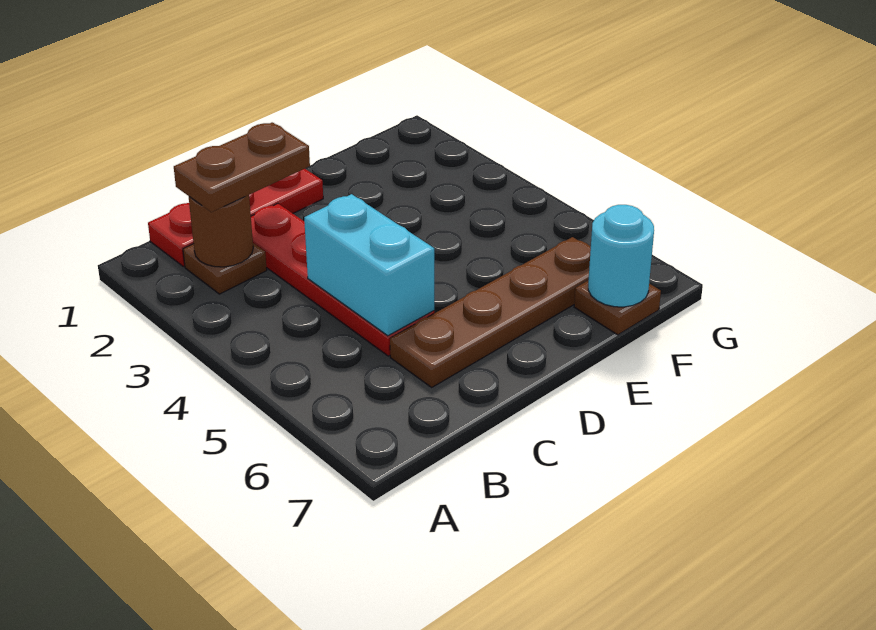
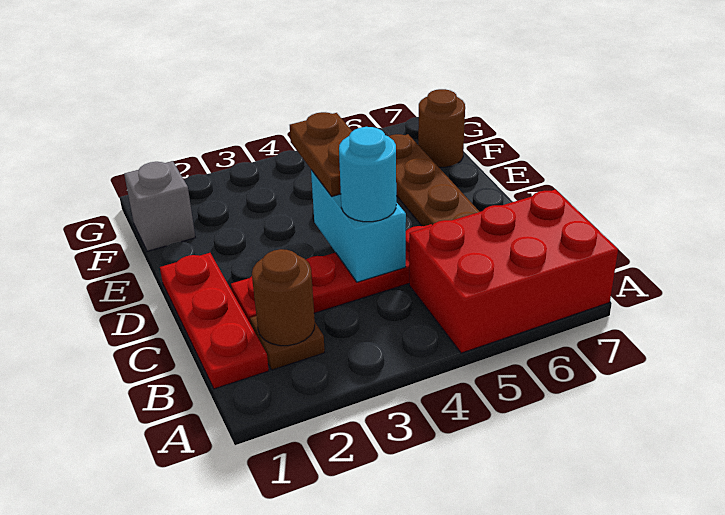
none -> red 2x3 brick [409,190,618,353]
brown 1x2 plate [174,122,310,212] -> brown 1x2 plate moved to [290,112,352,196]
cyan 1x2 brick [304,194,434,336] -> cyan 1x2 brick turned to [311,170,406,282]
none -> grey 1x1 brick [124,161,195,251]
brown 1x1 plate [574,281,661,335] -> brown 1x1 round brick [418,89,465,167]
cyan 1x1 round brick [588,205,654,307] -> cyan 1x1 round brick moved to [339,127,396,222]

